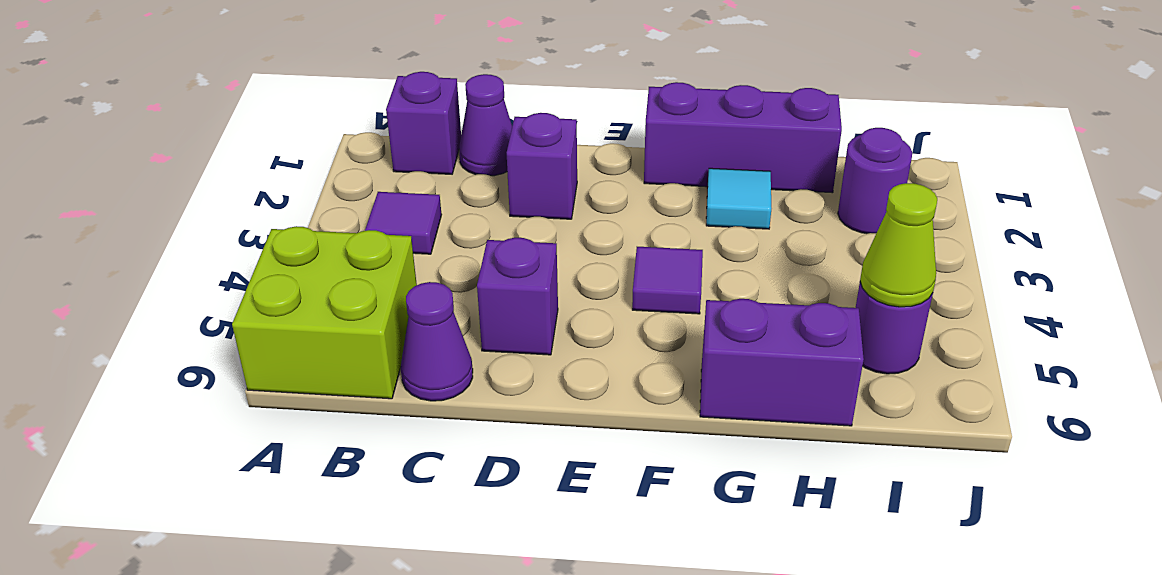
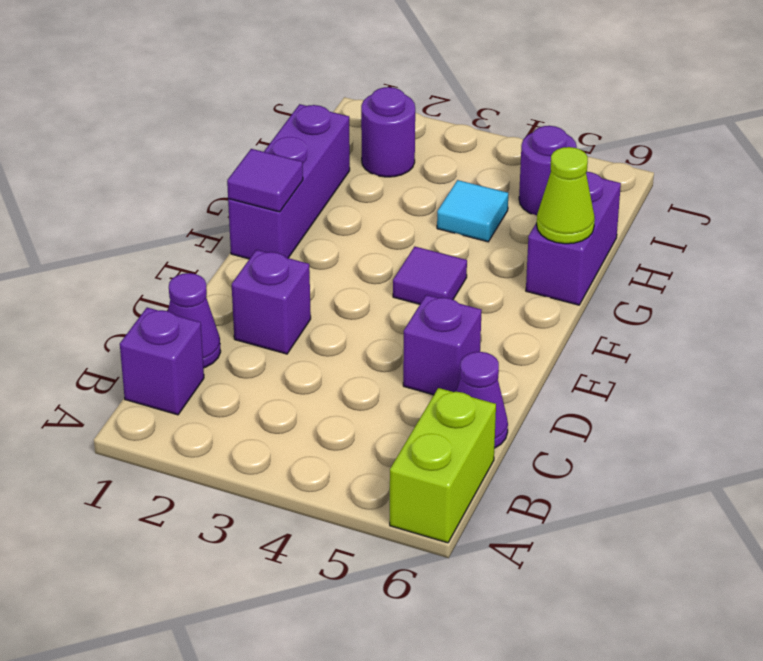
lime 2x2 brick [232,226,417,399] -> lime 1x2 brick [390,388,496,543]
purple 1x1 tile [365,192,442,254] -> purple 1x1 tile moved to [227,149,303,212]
cyan 1x1 tile [706,168,771,229] -> cyan 1x1 tile moved to [437,180,508,242]
lime 1x1 cone [860,183,937,307] -> lime 1x1 cone moved to [537,147,595,244]

